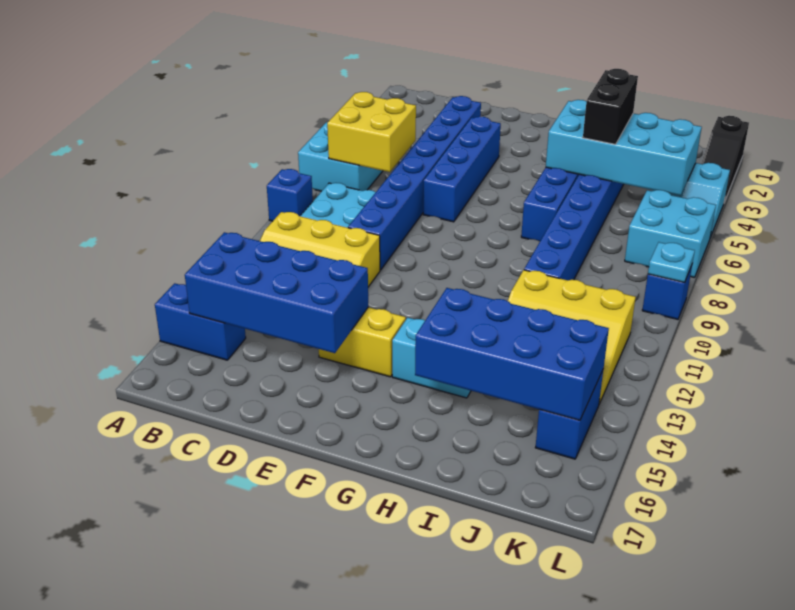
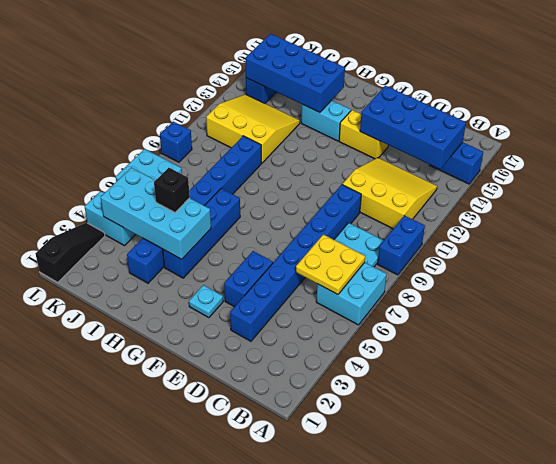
blue 1x1 brick [267,169,313,221] -> blue 1x2 brick [378,216,425,275]
yellow 2x2 brick [327,92,416,172] -> yellow 2x2 plate [296,234,365,295]
blue 1x4 brick [423,117,501,222] -> blue 1x2 brick [224,251,273,307]
black 1x2 brick [583,69,638,144] -> black 1x1 brick [154,168,190,212]
cyan 1x1 plate [648,242,695,282] -> cyan 1x1 plate moved to [189,285,223,318]

